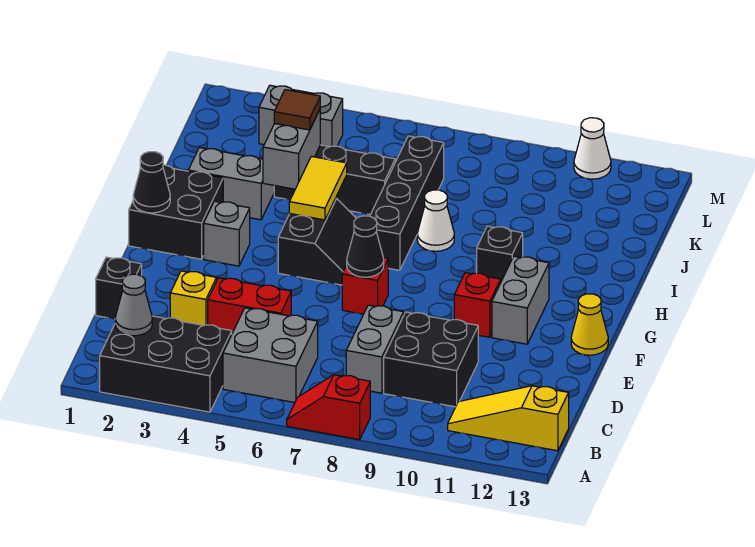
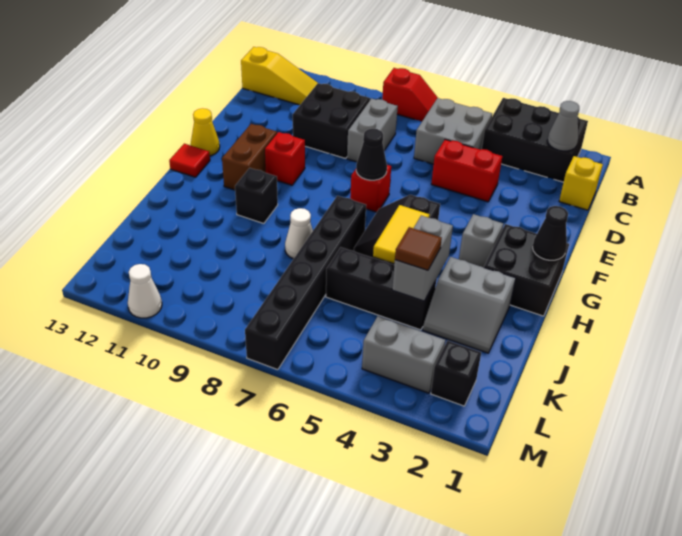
black 1x1 brick [96,257,142,319] -> black 1x1 brick moved to [431,341,481,406]
yellow 1x1 brick [170,271,217,325] -> yellow 1x1 brick moved to [559,156,603,210]
grey 1x2 brick [492,256,549,344] -> brown 1x2 brick [222,124,277,190]
none -> red 1x1 tile [169,144,210,177]
black 1x4 brick [370,136,444,270] -> black 1x6 brick [245,196,366,370]

